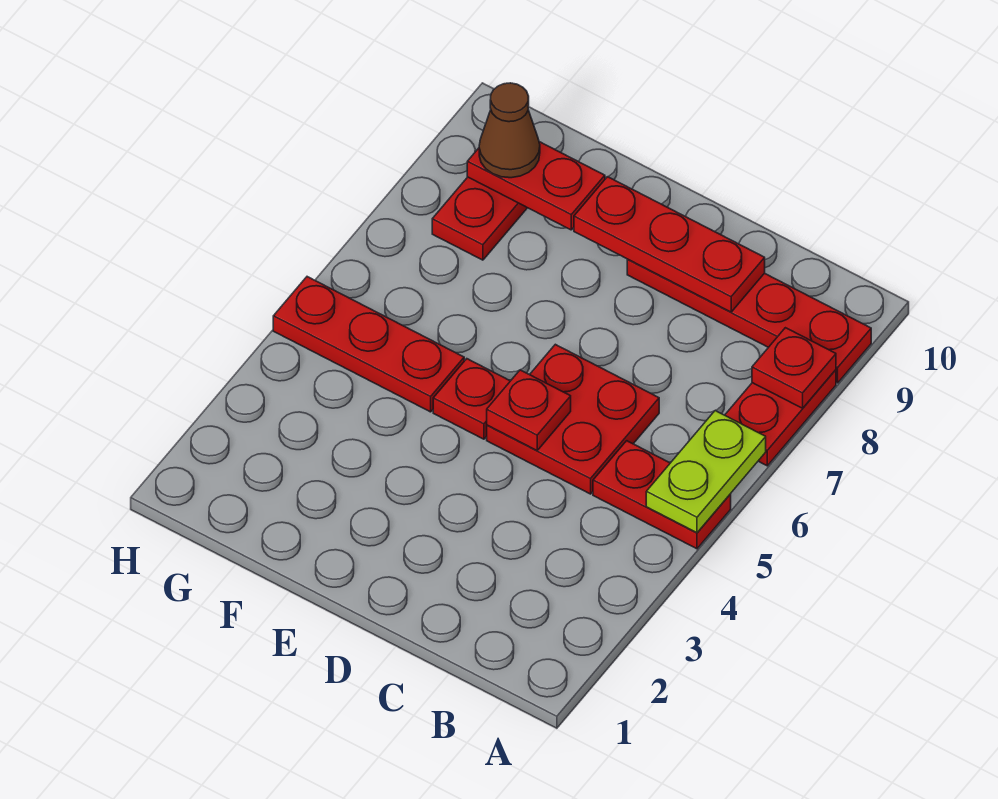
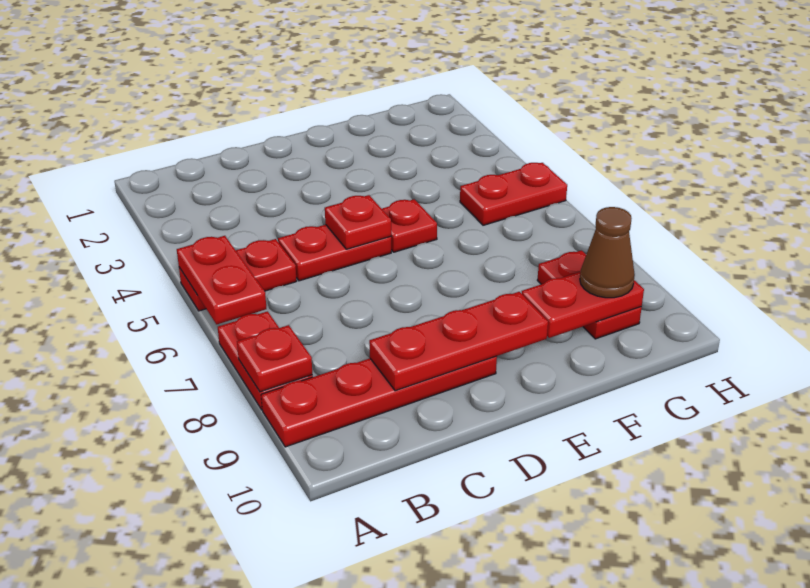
lime 1x2 plate [646,410,766,533] -> red 1x2 plate [177,236,266,324]
red 2x2 plate [487,344,659,494] -> red 1x2 plate [278,225,391,281]
red 1x3 plate [273,277,464,412] -> red 1x2 plate [460,163,567,225]

